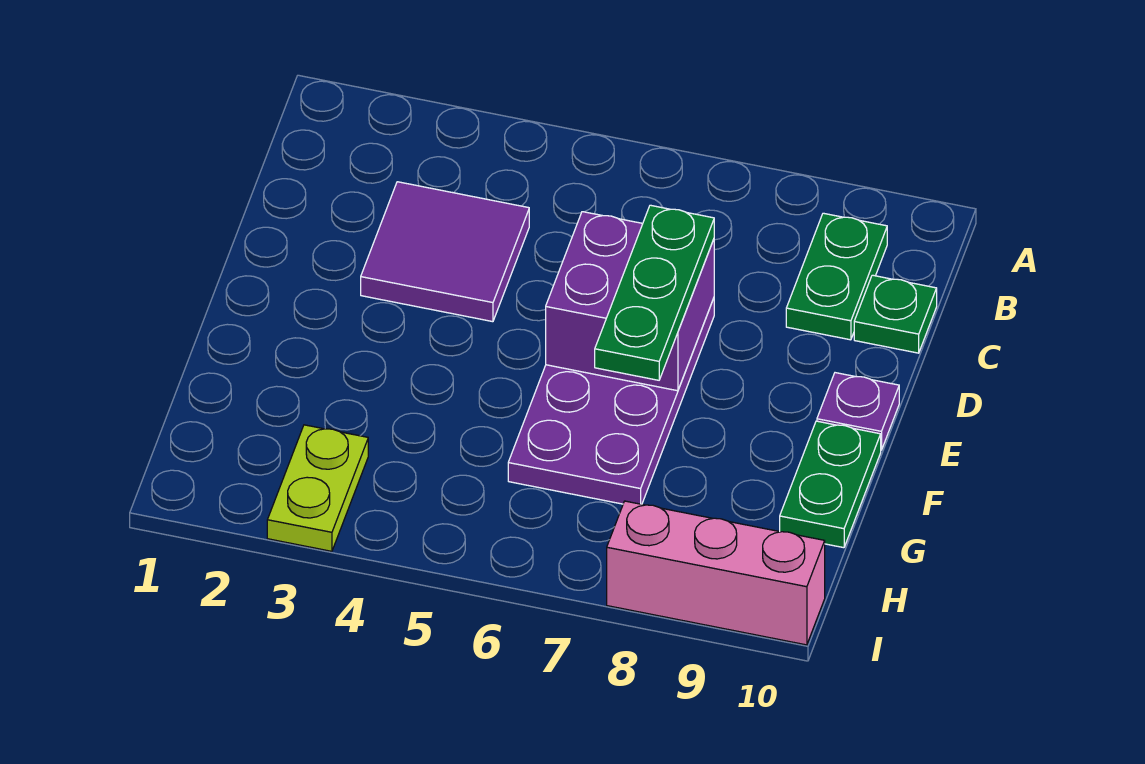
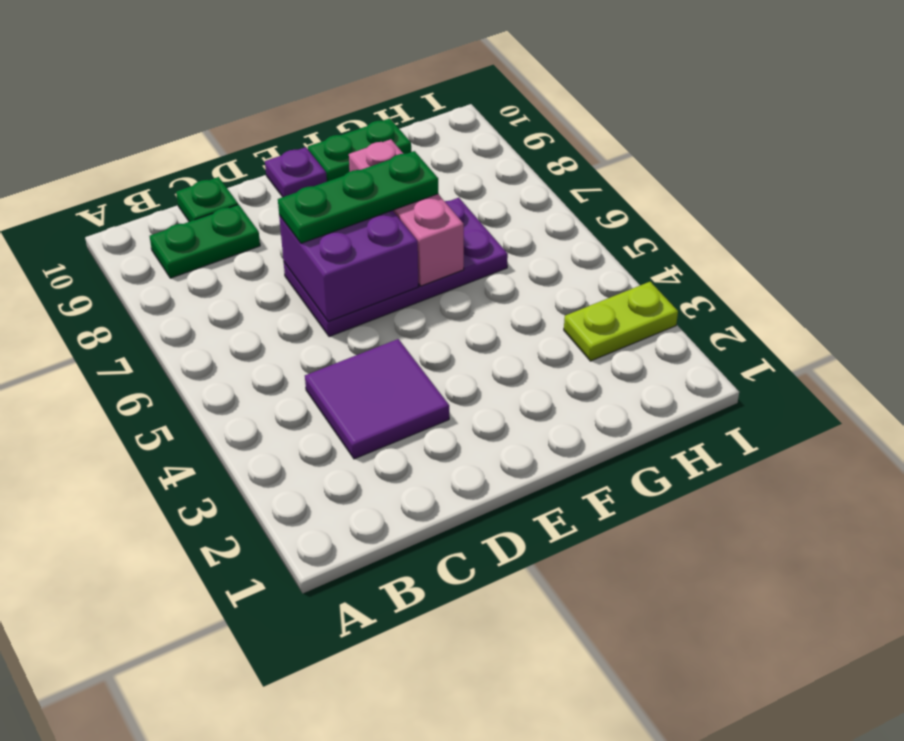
pink 1x3 brick [607,501,825,645] -> pink 1x3 brick moved to [349,139,464,286]

